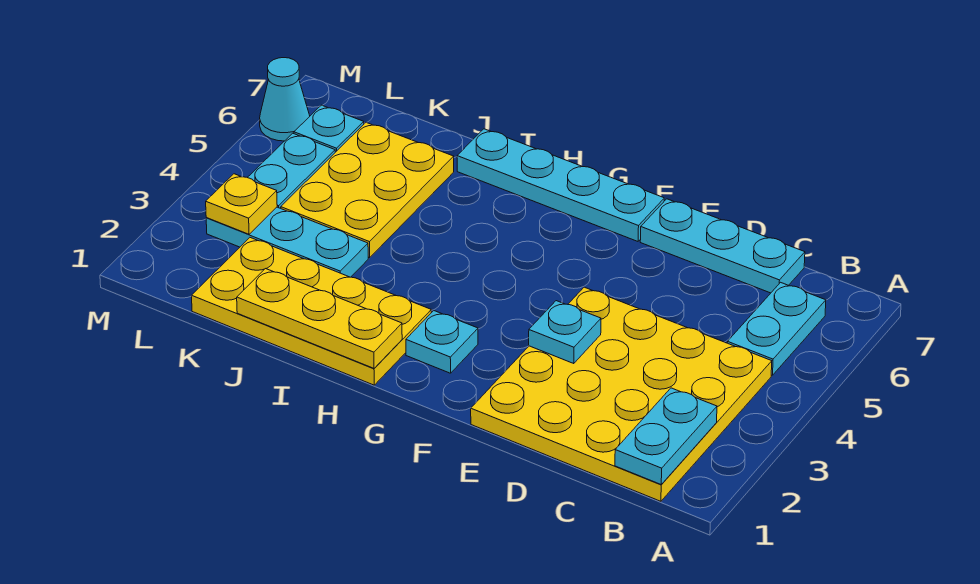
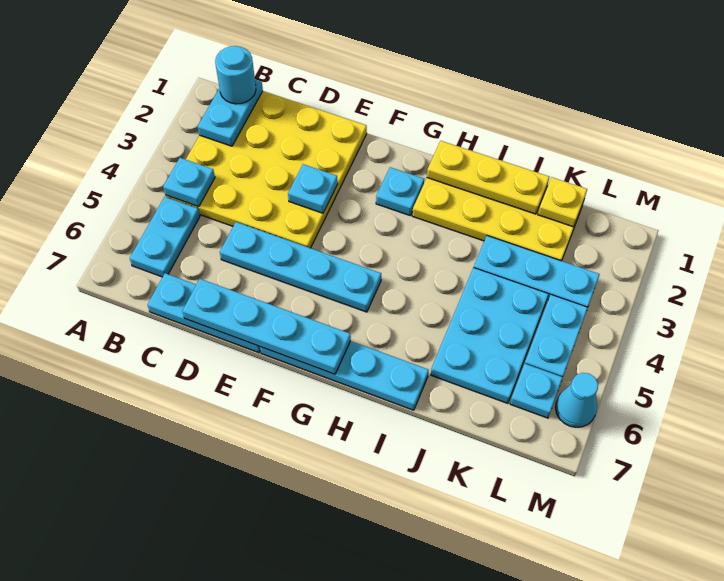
none -> cyan 1x1 round brick [215,46,256,104]
none -> cyan 1x1 plate [163,158,215,207]
none -> cyan 1x4 plate [220,222,381,312]
none -> cyan 1x4 plate [182,279,351,374]
yellow 2x3 plate [281,123,454,258] -> cyan 2x3 plate [431,268,548,403]
yellow 1x1 plate [206,174,277,234] -> yellow 1x1 plate moved to [538,177,587,227]

